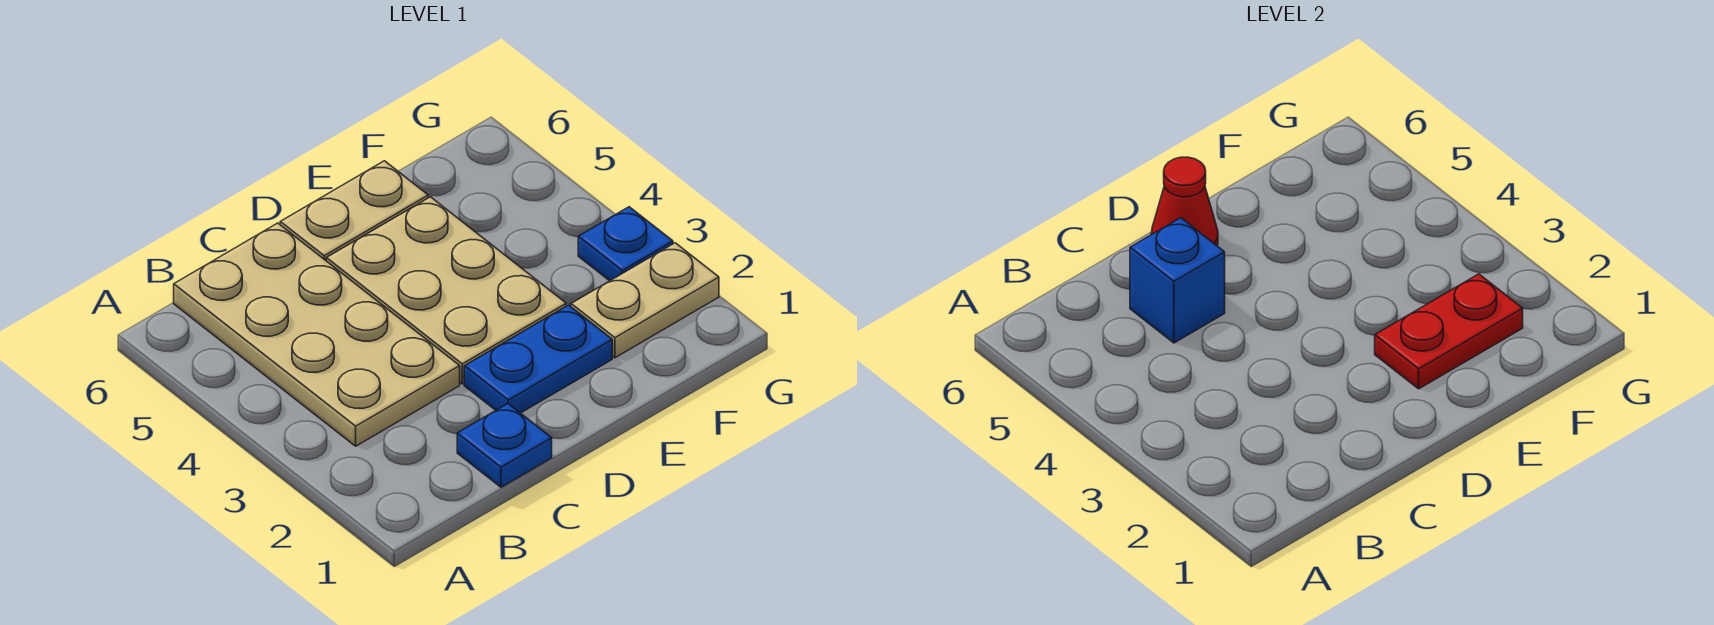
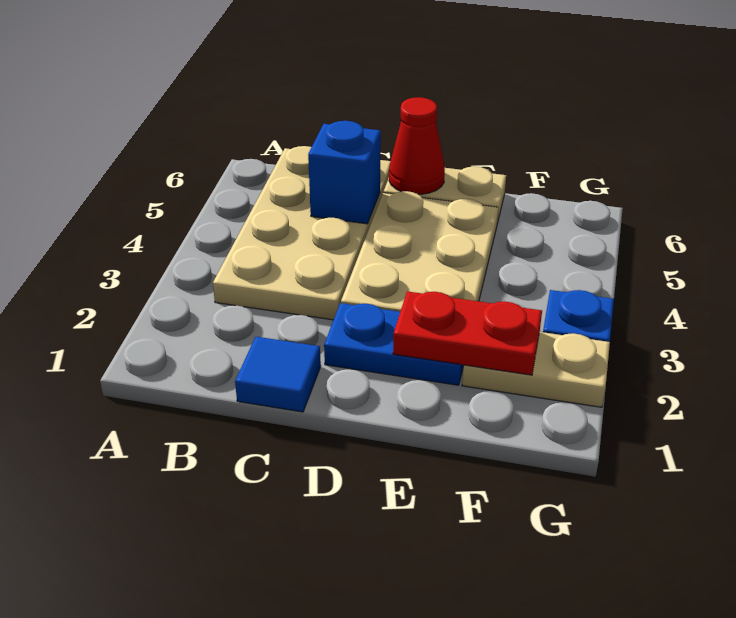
blue 1x1 plate [457,404,552,487] -> blue 1x1 tile [235,337,321,412]

